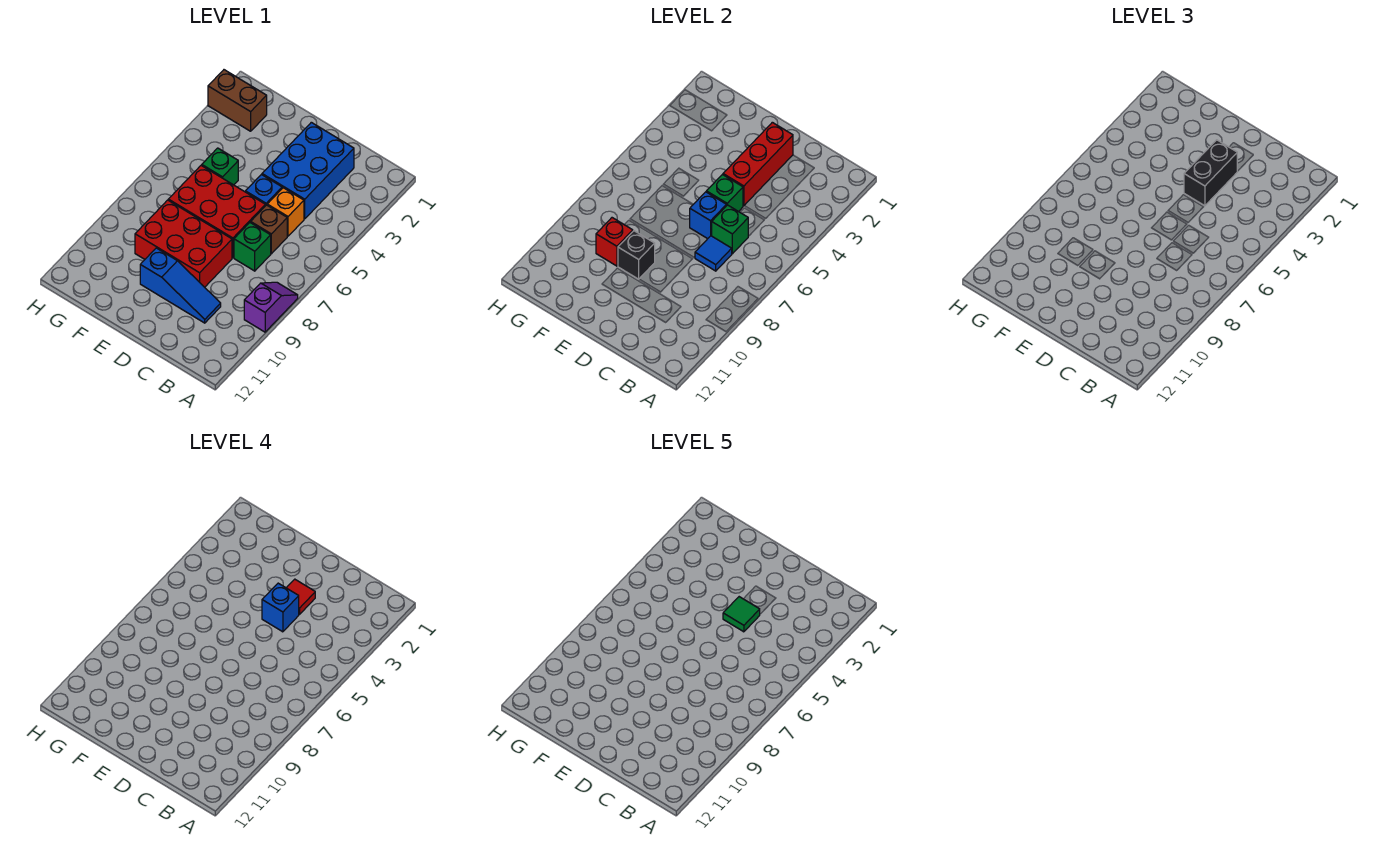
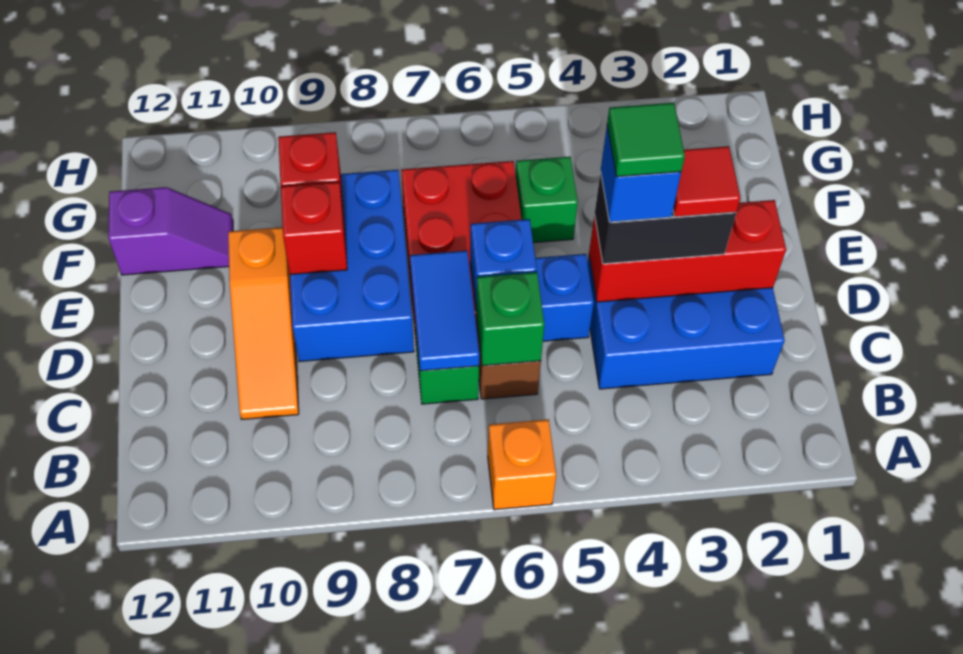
purple 1x2 slope [244,282,298,332] -> purple 1x2 slope moved to [108,187,233,275]
orange 1x1 brick [267,188,304,236] -> orange 1x1 brick moved to [488,419,556,510]
blue 1x1 tile [695,236,732,271] -> blue 1x2 tile [410,251,479,371]
blue 1x3 slope [140,248,221,323] -> orange 1x3 slope [228,227,299,419]
green 1x1 brick [706,175,743,212] -> none
red 2x3 brick [135,200,232,287] -> blue 2x3 brick [290,170,414,362]
black 1x1 brick [618,231,655,279] -> red 1x1 brick [281,182,347,274]
brown 1x2 brick [208,70,267,131] -> none

